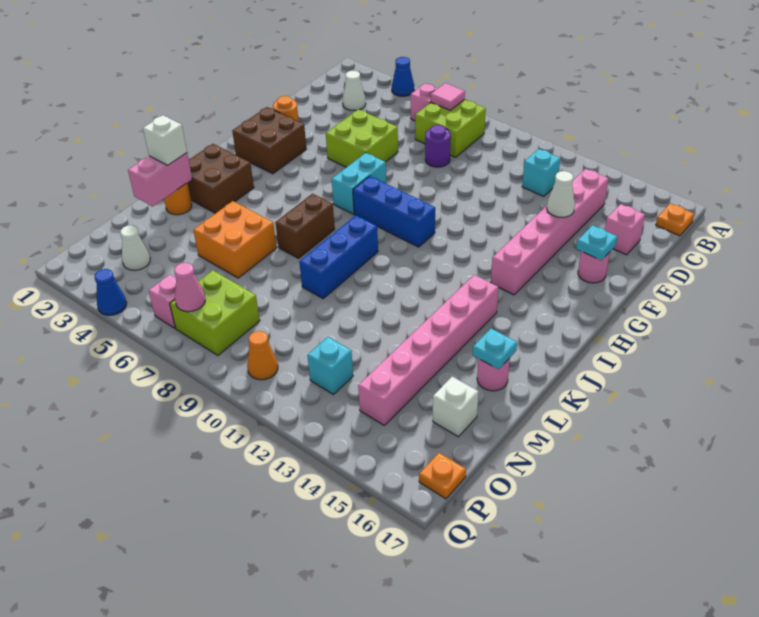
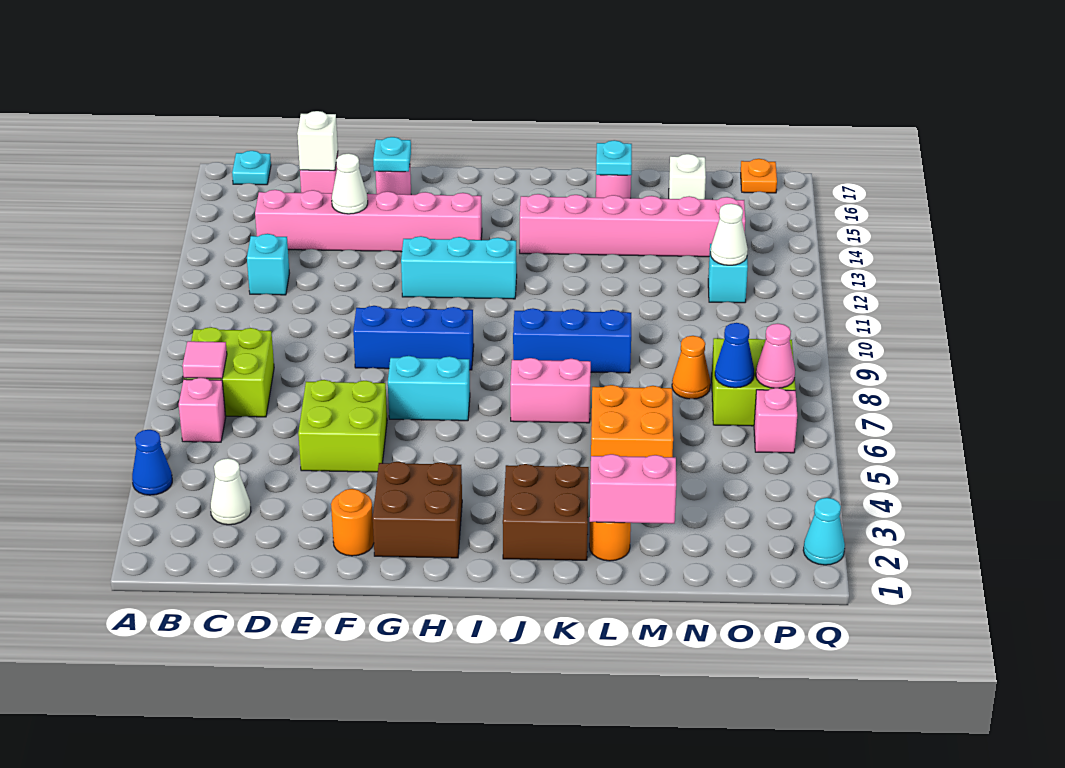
orange 1x1 plate [656,203,694,236] -> cyan 1x1 plate [232,151,271,185]
purple 1x1 round brick [425,125,451,167] -> none
none -> cyan 1x3 brick [401,236,517,299]
blue 1x3 brick [353,176,435,247] -> blue 1x3 brick turned to [353,306,474,370]
brown 1x2 brick [275,194,335,258] -> pink 1x2 brick [510,358,591,423]
white 1x1 brick [143,115,187,165] -> white 1x1 brick moved to [297,111,338,171]
white 1x1 cone [120,225,150,270] -> white 1x1 cone moved to [710,204,748,265]
orange 1x1 cone [247,331,278,380] -> orange 1x1 cone moved to [672,336,710,399]
none -> cyan 1x1 cone [803,498,845,565]
blue 1x1 cone [95,269,127,315] -> blue 1x1 cone moved to [715,323,754,388]

